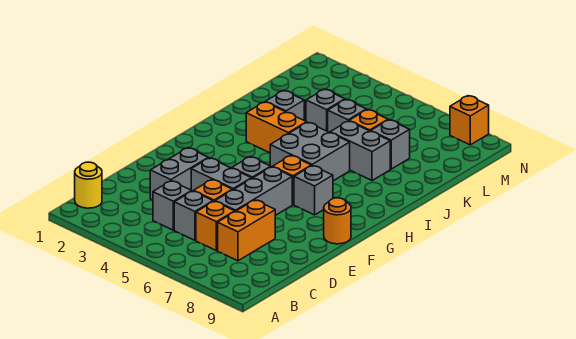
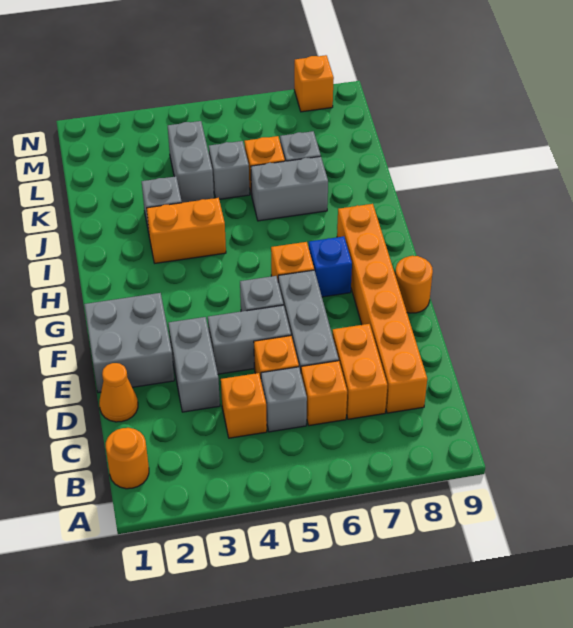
yellow 1x1 round brick [75,162,102,208] -> orange 1x1 round brick [106,428,149,489]
grey 1x1 brick [153,181,192,230] -> orange 1x1 brick [221,373,267,438]
none -> orange 1x6 brick [337,204,427,413]
none -> orange 1x1 cone [99,363,138,422]
grey 1x1 brick [294,166,333,215] -> blue 1x1 brick [309,236,352,297]
grey 2x2 brick [270,122,350,181] -> grey 2x2 brick moved to [84,293,174,393]
grey 1x1 brick [306,89,345,131] -> grey 1x2 brick [168,121,214,203]

